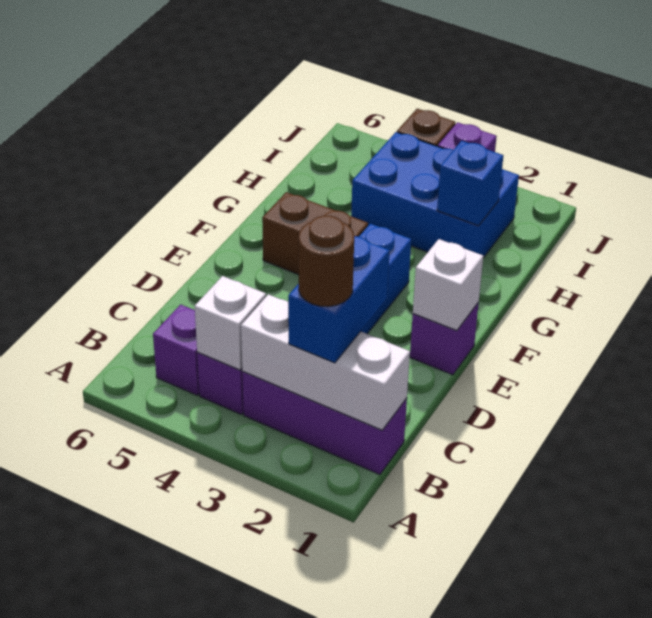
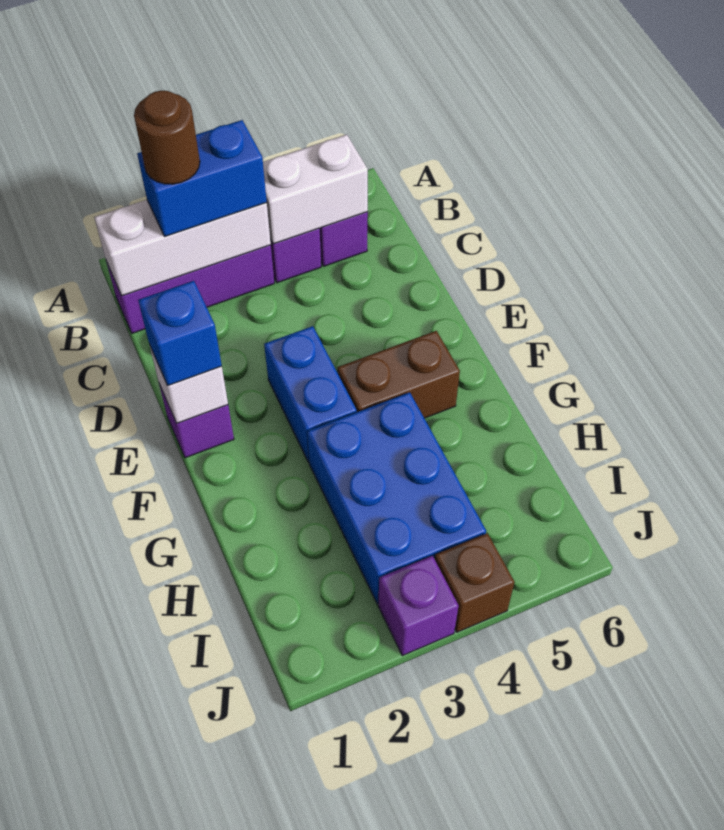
blue 1x2 brick [288,236,390,363] -> blue 1x2 brick turned to [137,120,267,236]
white 1x1 brick [195,276,266,370] -> white 1x2 brick [263,134,368,244]
blue 2x3 brick [351,132,519,258] -> blue 2x3 brick turned to [307,392,486,604]
blue 1x1 brick [437,141,503,226] -> blue 1x1 brick moved to [138,281,222,386]

